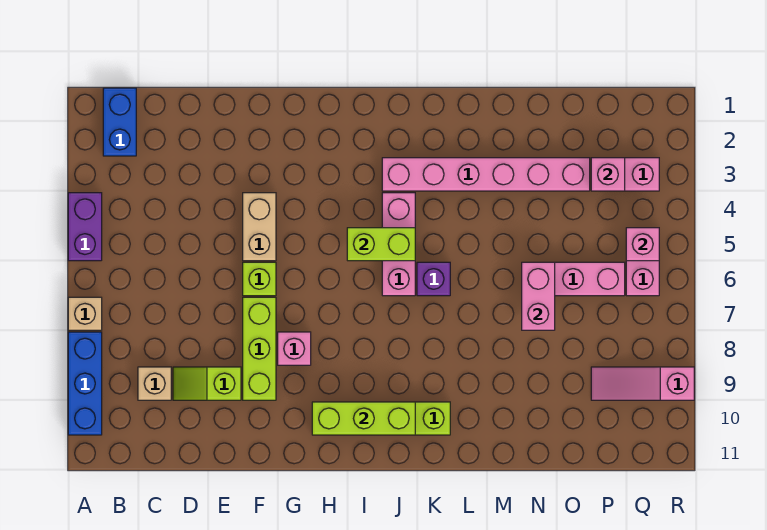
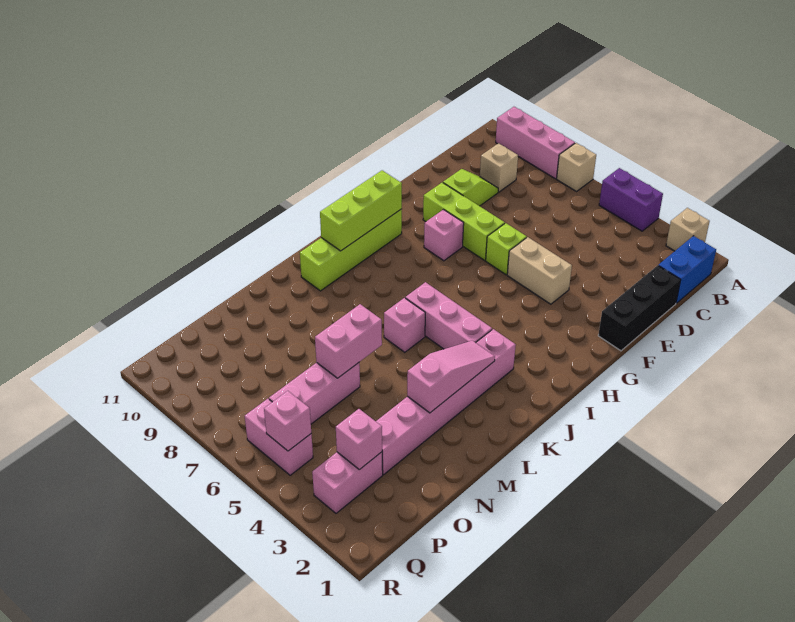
none -> tan 1x1 brick [666,208,710,251]
blue 1x3 brick [68,332,102,435] -> pink 1x3 brick [496,107,575,179]
blue 1x2 brick [103,88,136,156] -> blue 1x2 brick turned to [658,236,716,303]
none -> black 1x3 brick [598,265,681,351]
lime 1x2 brick [347,228,415,261] -> none
purple 1x1 brick [417,262,450,296] -> pink 1x1 brick [384,298,425,352]
pink 1x2 brick [522,262,555,330] -> pink 1x2 brick turned to [315,304,382,378]
pink 1x3 slope [591,367,694,400] -> pink 1x3 slope moved to [407,341,495,413]

